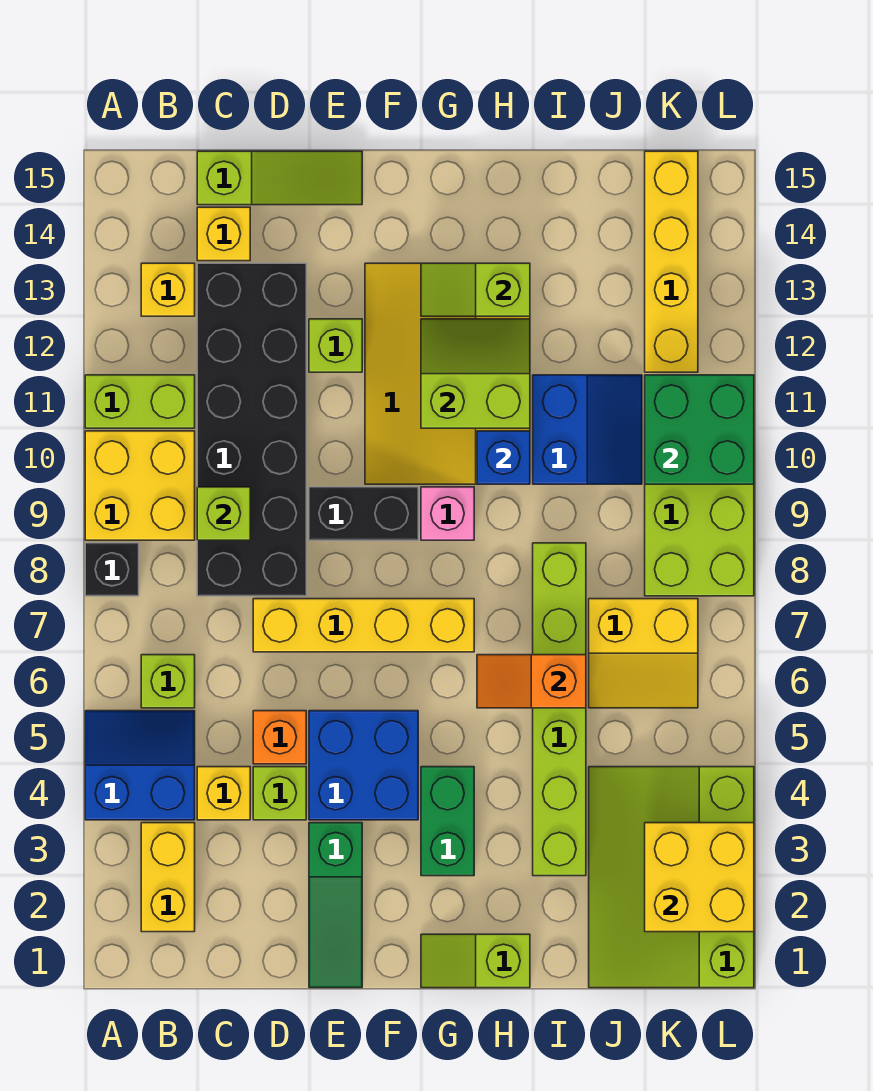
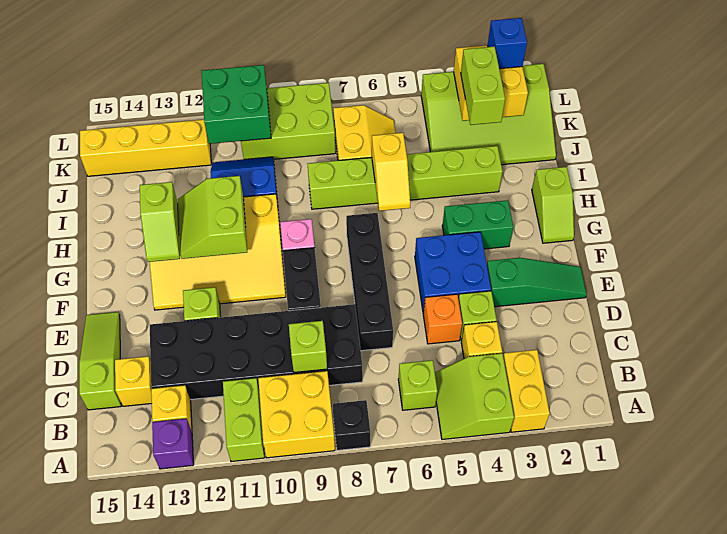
blue 2x2 slope [85,711,195,820] -> lime 2x2 slope [435,353,514,439]
none -> purple 1x1 brick [152,419,194,469]
yellow 1x2 brick [141,823,195,932] -> yellow 1x2 brick turned to [503,350,550,432]
yellow 1x4 brick [253,599,474,652] -> black 1x4 brick [346,213,393,351]
orange 1x2 slope [477,655,586,708] -> yellow 1x2 slope [372,132,410,211]
blue 1x1 brick [477,431,530,484] -> blue 1x1 brick moved to [488,18,527,69]
none -> lime 1x2 brick [461,47,505,125]

